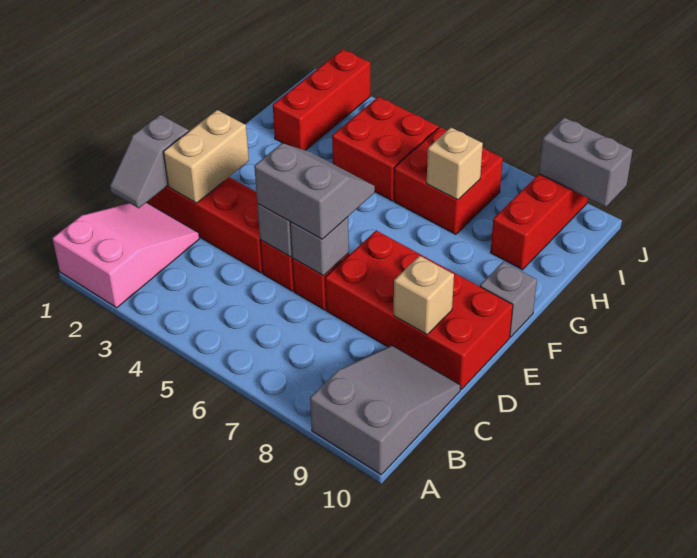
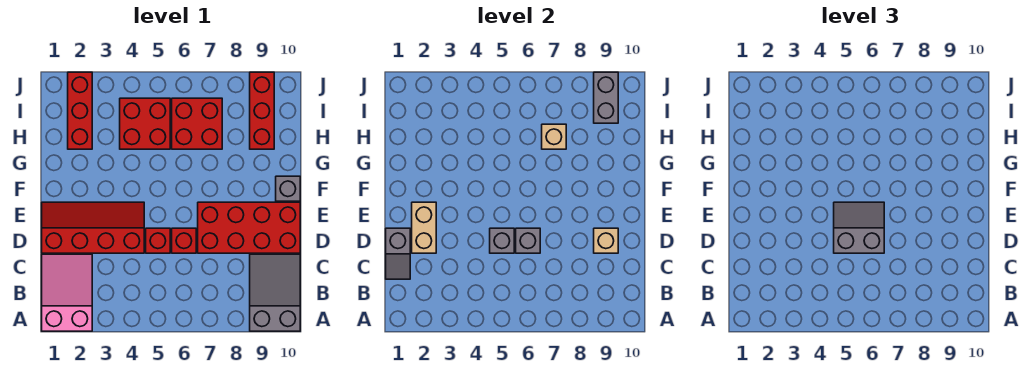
grey 1x2 brick [539,118,633,207] -> grey 1x2 brick turned to [594,72,618,123]

